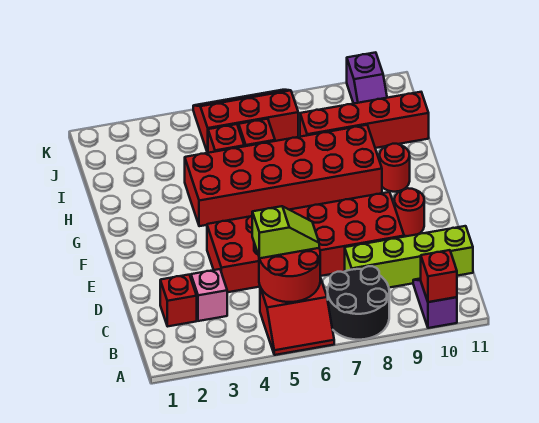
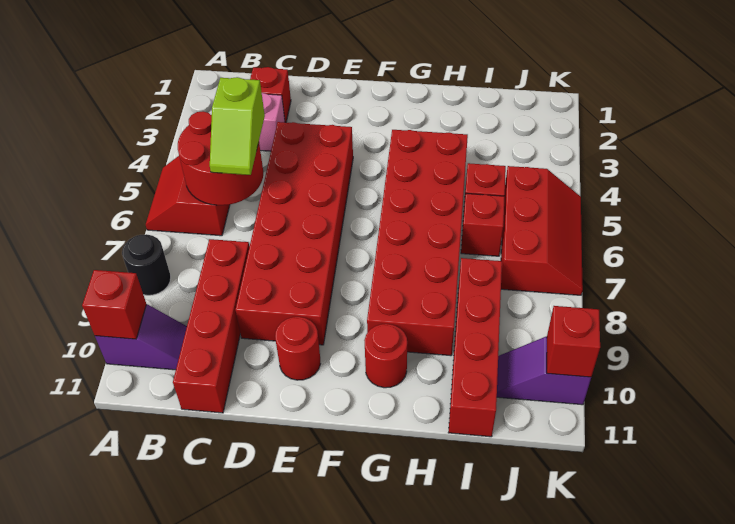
black 2x2 round brick [328,266,389,340] -> black 1x1 round brick [122,234,171,295]
lime 1x4 brick [345,226,473,288] -> red 1x4 brick [173,239,249,413]
none -> red 1x1 brick [547,306,600,377]

